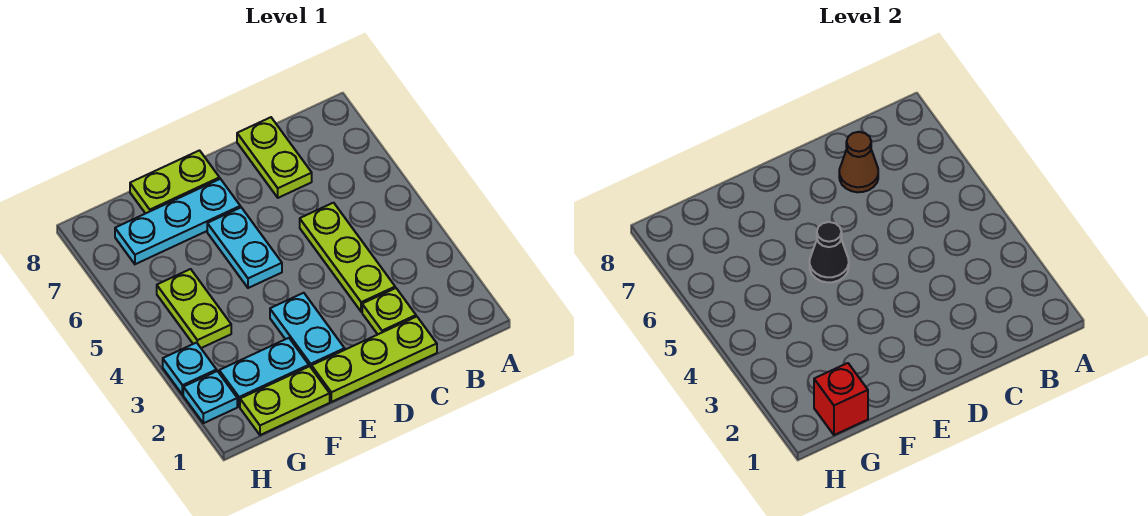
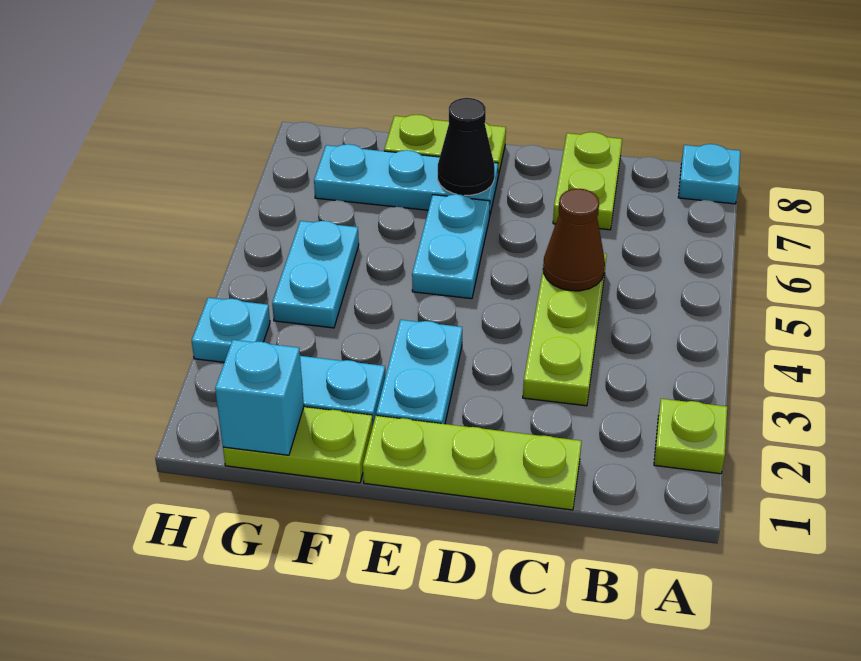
lime 1x1 plate [362,288,416,334] -> lime 1x1 plate moved to [654,399,727,474]
brown 1x1 cone [839,132,878,192] -> brown 1x1 cone moved to [543,189,605,291]
black 1x1 cone [810,222,849,282] -> black 1x1 cone moved to [438,98,495,195]
red 1x1 brick [814,363,868,435] -> cyan 1x1 brick [215,340,304,455]
lime 1x2 plate [157,269,231,348] -> cyan 1x2 plate [272,221,359,328]
cyan 1x1 plate [183,371,237,423] -> cyan 1x1 plate moved to [678,144,740,204]

